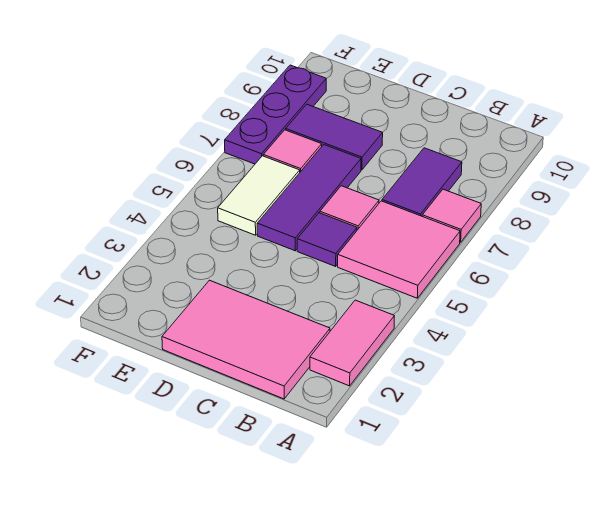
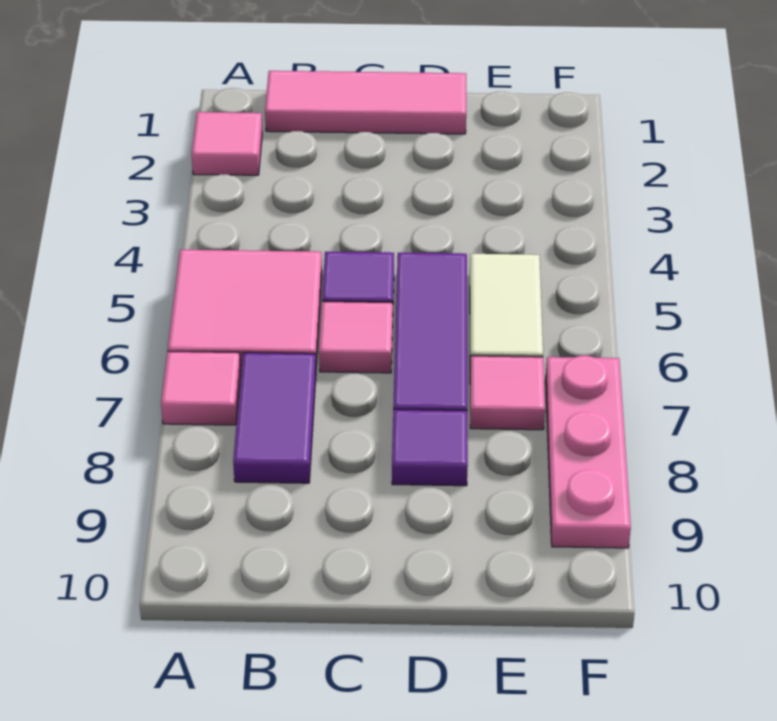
pink 1x2 tile [310,300,394,386] -> pink 1x1 tile [192,112,262,175]
pink 2x3 tile [162,280,330,399] -> pink 1x3 tile [265,71,466,134]
purple 1x2 tile [286,104,383,170] -> purple 1x1 tile [392,409,468,486]
purple 1x3 plate [225,65,326,164] -> pink 1x3 plate [546,356,631,548]

